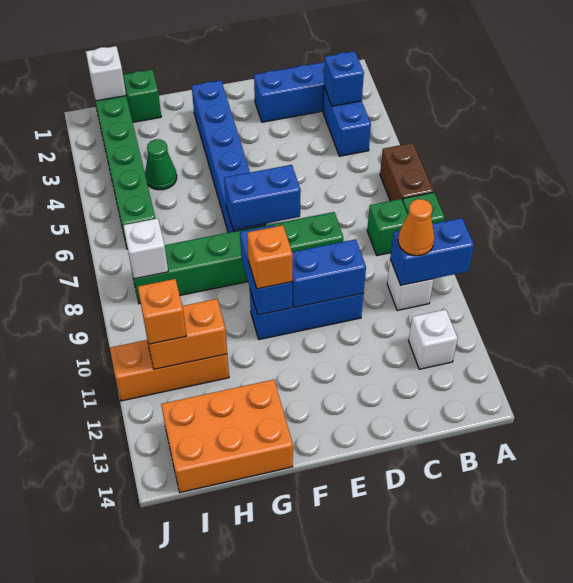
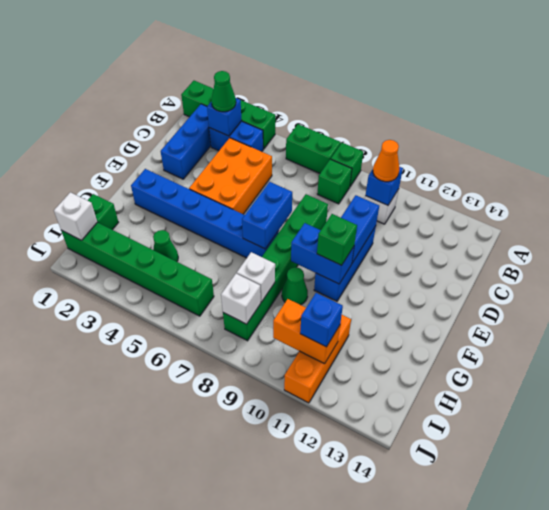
none -> green 1x4 brick [181,81,275,149]
brown 1x2 brick [380,143,434,201] -> green 1x2 brick [286,124,341,173]
blue 1x2 brick [390,218,474,285] -> blue 1x1 brick [365,167,403,205]
none -> green 1x1 cone [211,71,236,112]
white 1x1 brick [409,310,458,369] -> white 1x1 brick moved to [237,252,275,302]
orange 1x1 brick [247,225,293,289] -> green 1x1 brick [317,214,357,265]
none -> green 1x1 cone [282,267,308,305]
orange 2x3 brick [161,380,293,492] -> orange 2x3 brick moved to [189,138,272,214]
orange 1x2 brick [143,299,227,369] -> orange 1x2 brick turned to [273,299,340,364]
orange 1x1 brick [138,279,186,344] -> blue 1x1 brick [300,293,343,347]

